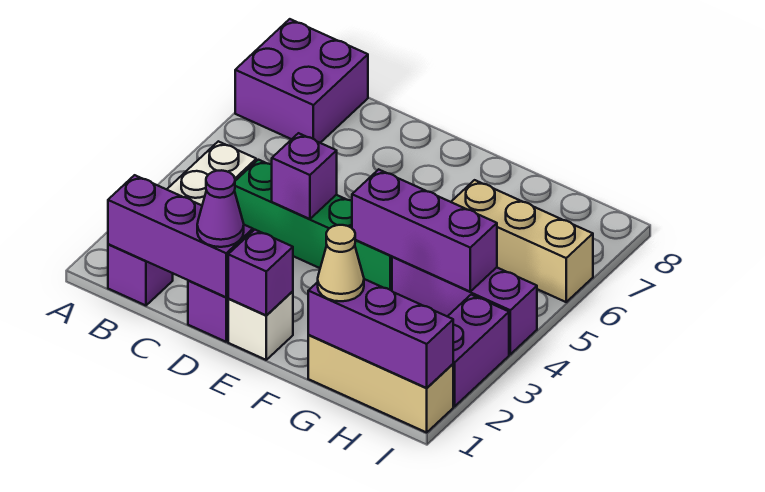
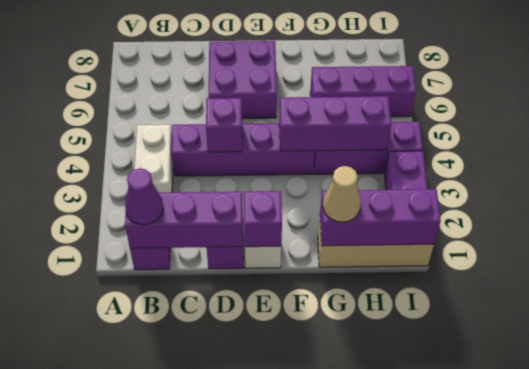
purple 2x2 brick [235,19,368,143] -> purple 2x2 brick moved to [209,41,277,118]
green 1x4 brick [235,160,392,291] -> purple 1x4 brick [172,123,315,176]
purple 1x1 cone [197,170,244,247] -> purple 1x1 cone moved to [125,168,163,225]
tan 1x3 brick [451,180,593,302] -> purple 1x3 brick [310,66,416,117]

